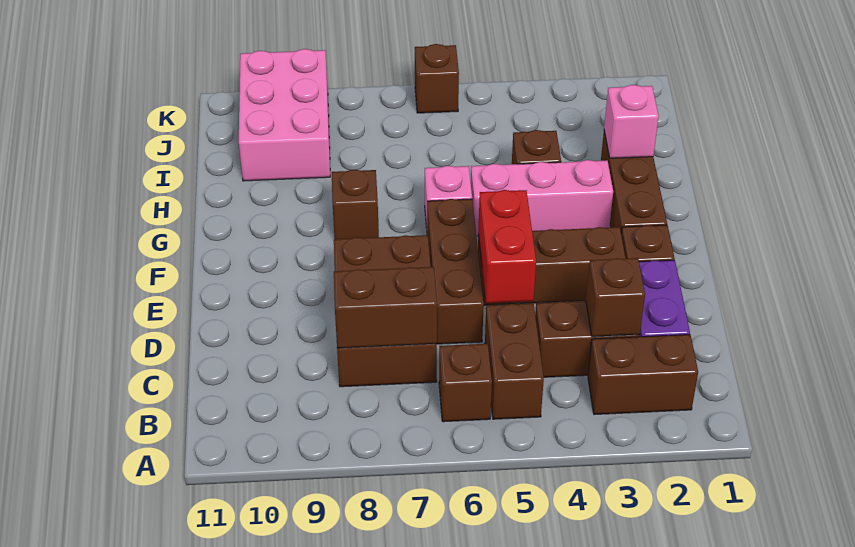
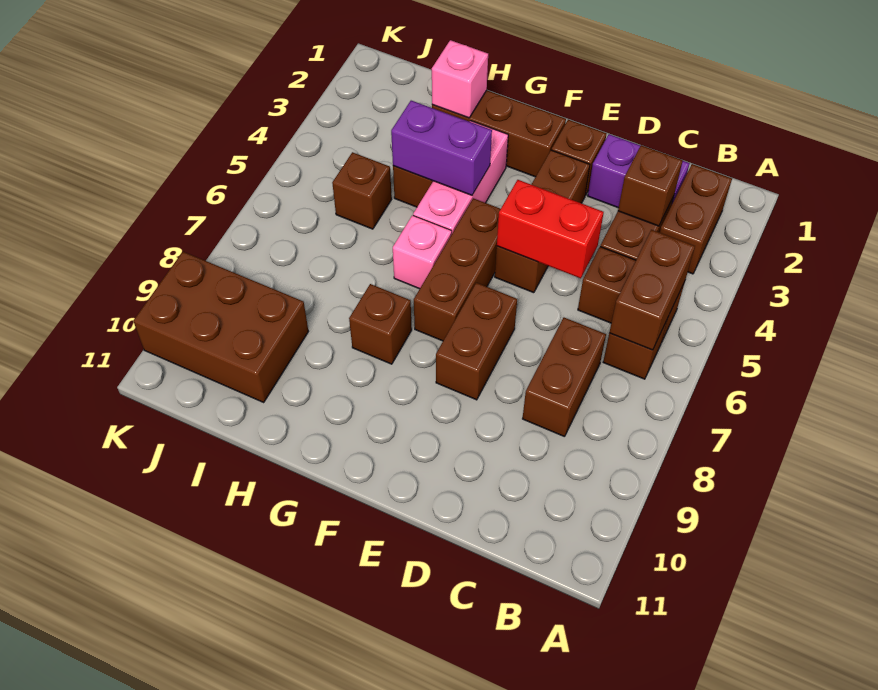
brown 1x2 brick [334,267,437,348] -> brown 1x2 brick moved to [609,230,695,350]
brown 1x3 brick [427,199,484,344] -> brown 1x3 brick turned to [414,198,500,341]
none -> purple 1x2 brick [391,101,492,195]
pink 2x3 brick [239,49,330,181] -> brown 2x3 brick [133,252,308,402]
brown 1x1 brick [415,44,459,113] -> brown 1x1 brick moved to [332,152,392,229]

